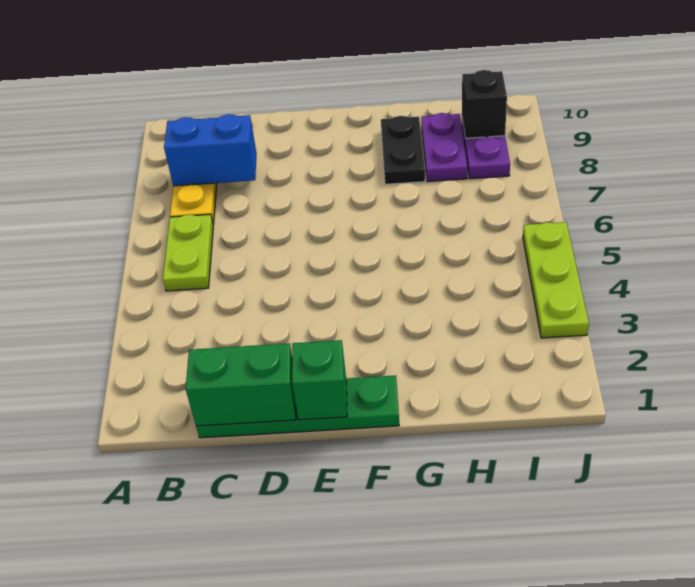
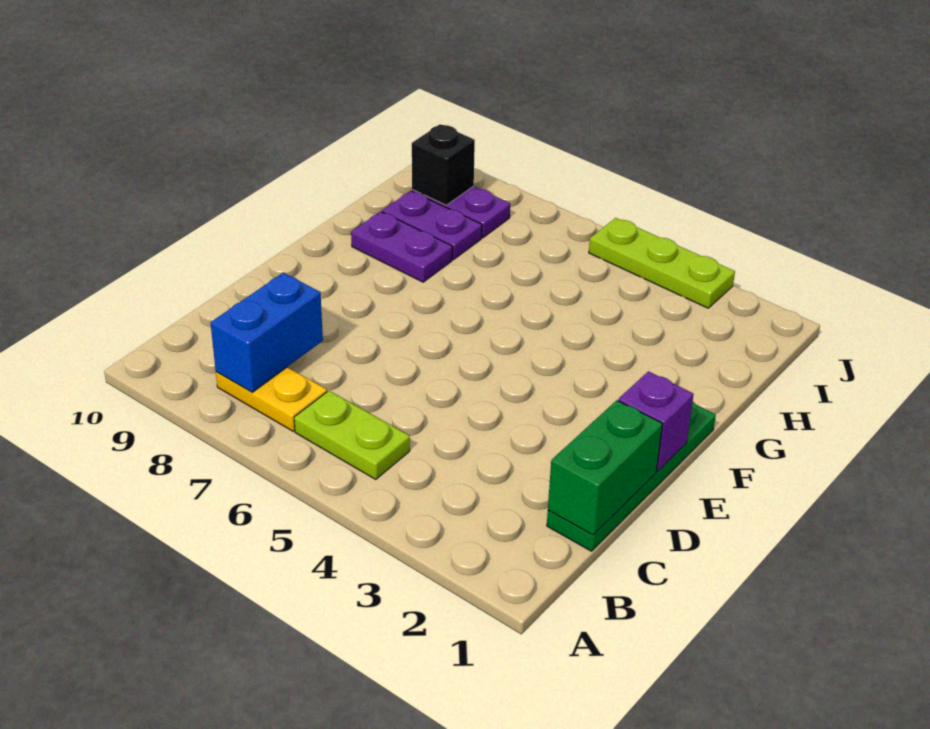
green 1x1 brick [292,340,347,420] -> purple 1x1 brick [618,371,694,471]
black 1x2 plate [381,116,425,184] -> purple 1x2 plate [351,211,452,282]

